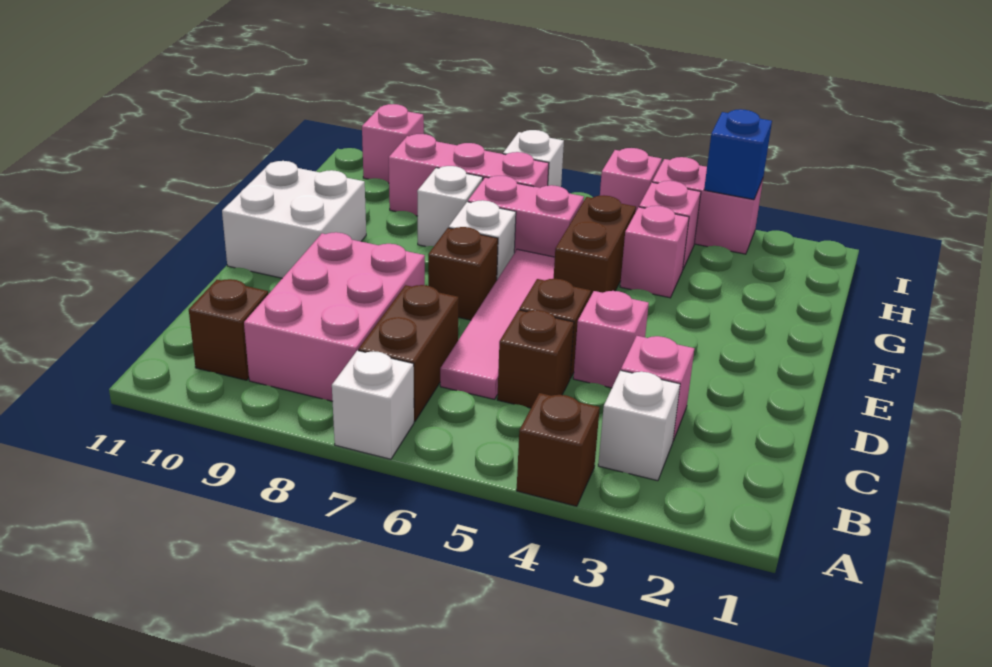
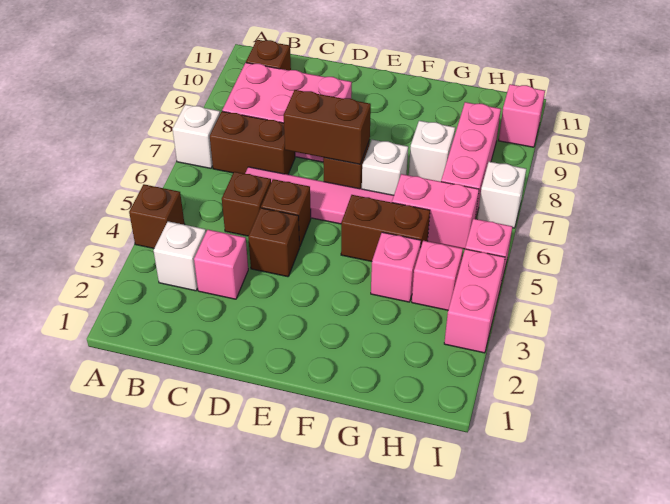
pink 1x1 brick [573,291,649,388] -> brown 1x1 brick [248,208,300,277]
none -> brown 1x2 brick [284,90,371,164]
white 2x2 brick [222,161,366,278] -> none
pink 1x2 brick [468,176,584,257] -> pink 1x2 brick turned to [392,174,479,249]
blue 1x1 brick [704,109,772,200] -> none

